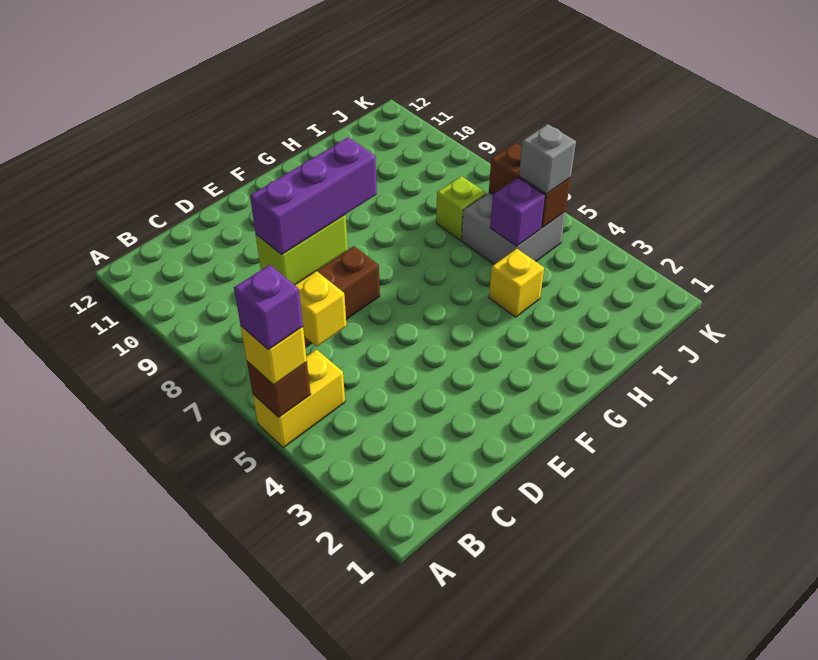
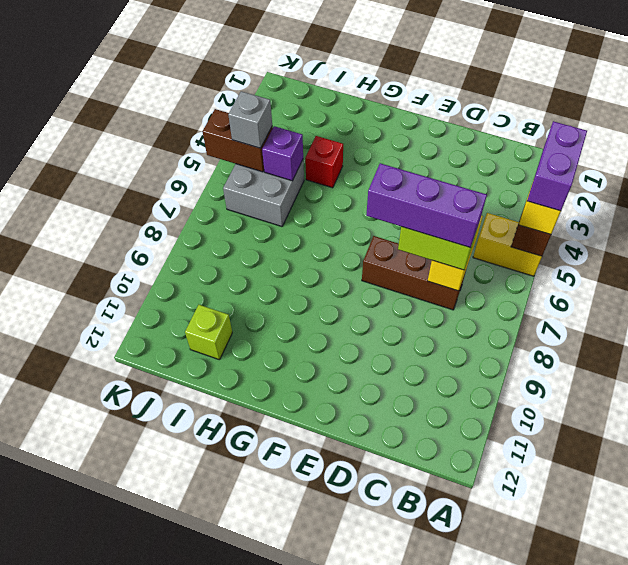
purple 1x1 brick [234,265,303,349] -> purple 1x2 brick [527,121,587,211]
yellow 1x1 brick [489,249,544,317] -> red 1x1 brick [305,136,343,188]
lime 1x1 brick [436,176,486,240] -> lime 1x1 brick moved to [185,305,232,360]
brown 1x2 brick [489,143,571,228] -> brown 1x2 brick turned to [203,109,273,172]

